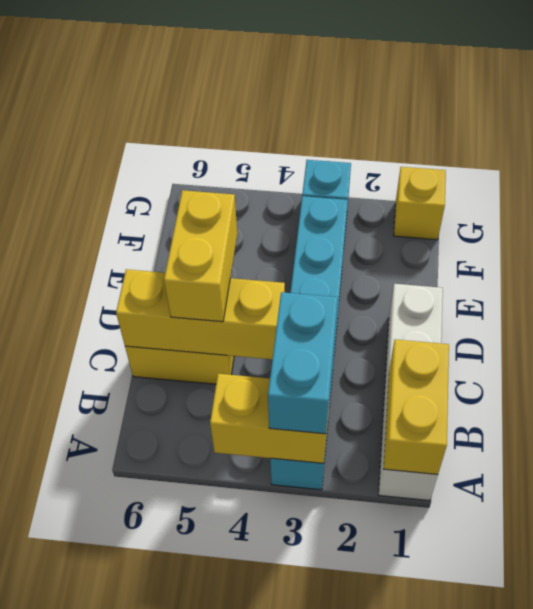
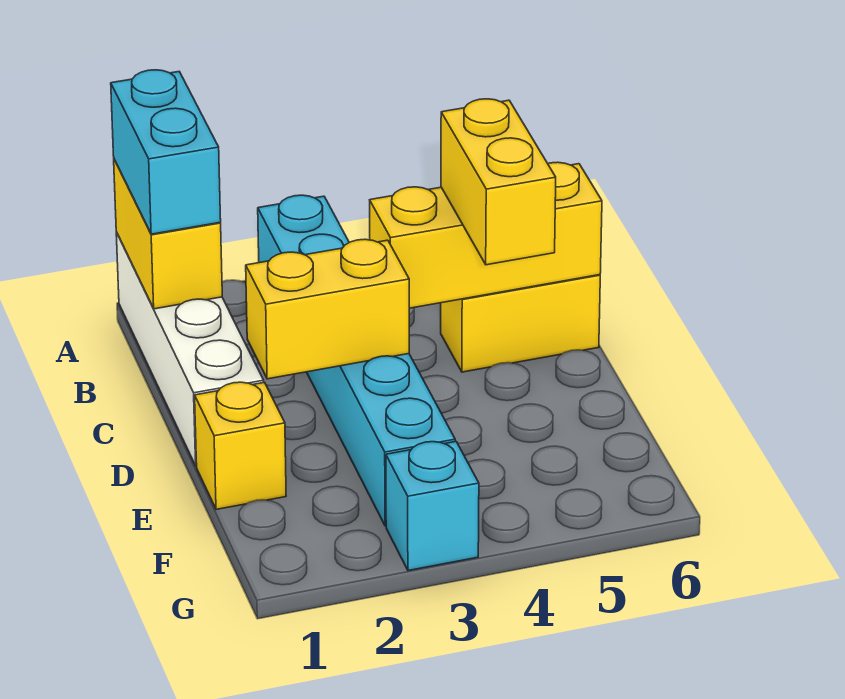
yellow 1x2 brick [210,374,330,463] -> yellow 1x2 brick moved to [246,239,409,379]
cyan 1x2 brick [268,292,338,434] -> cyan 1x2 brick moved to [111,70,221,234]
yellow 1x1 brick [394,167,446,240] -> yellow 1x1 brick moved to [195,382,286,509]

